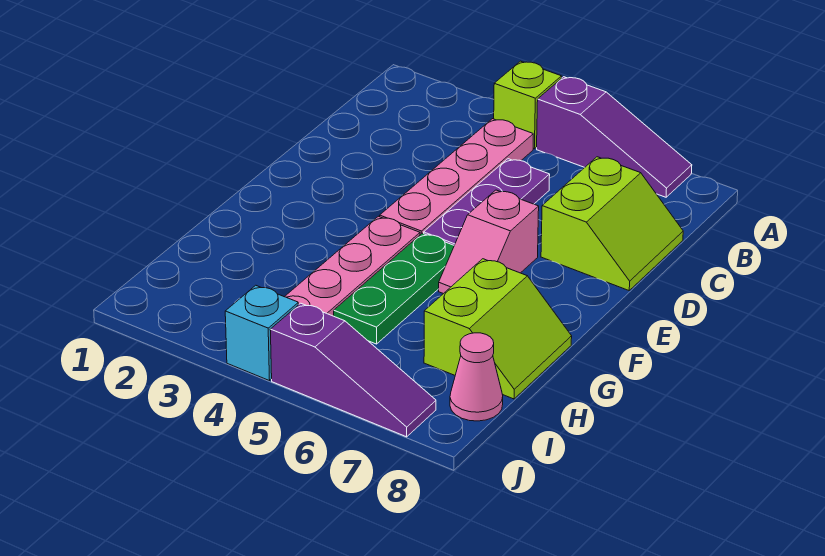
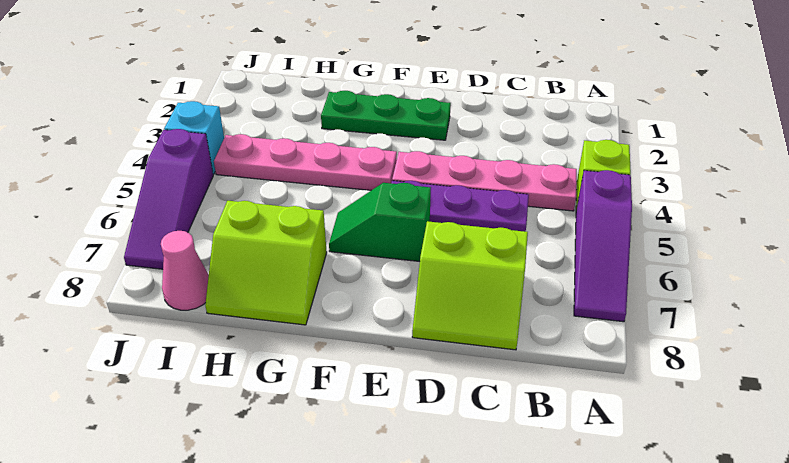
pink 1x2 slope [439,190,539,294] -> green 1x2 slope [329,183,431,261]
green 1x3 plate [334,233,454,344] -> green 1x3 plate moved to [321,91,451,140]

